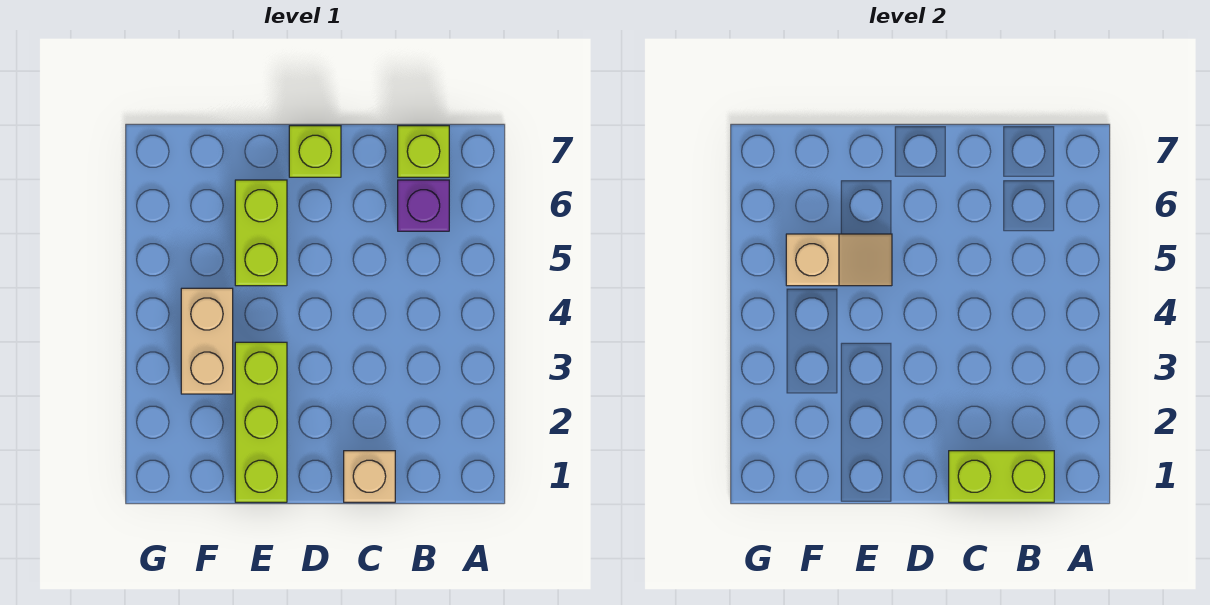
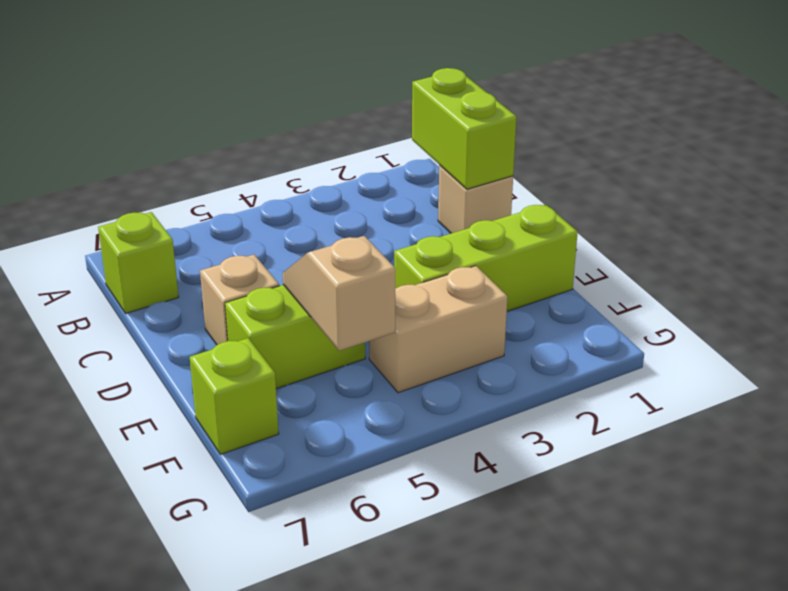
purple 1x1 brick [398,180,449,231] -> none
none -> tan 1x1 brick [200,255,279,345]
lime 1x1 brick [289,126,341,177] -> lime 1x1 brick moved to [190,338,279,454]

